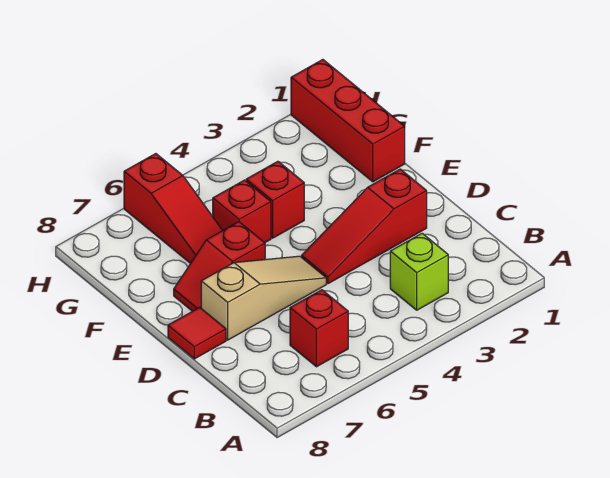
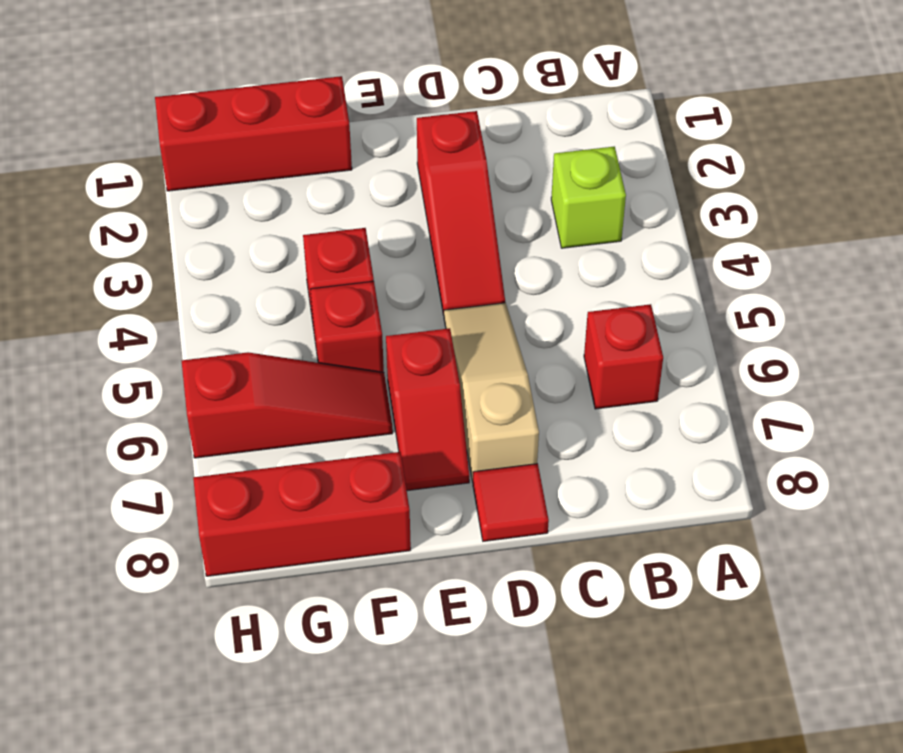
none -> red 1x3 brick [193,452,411,576]

